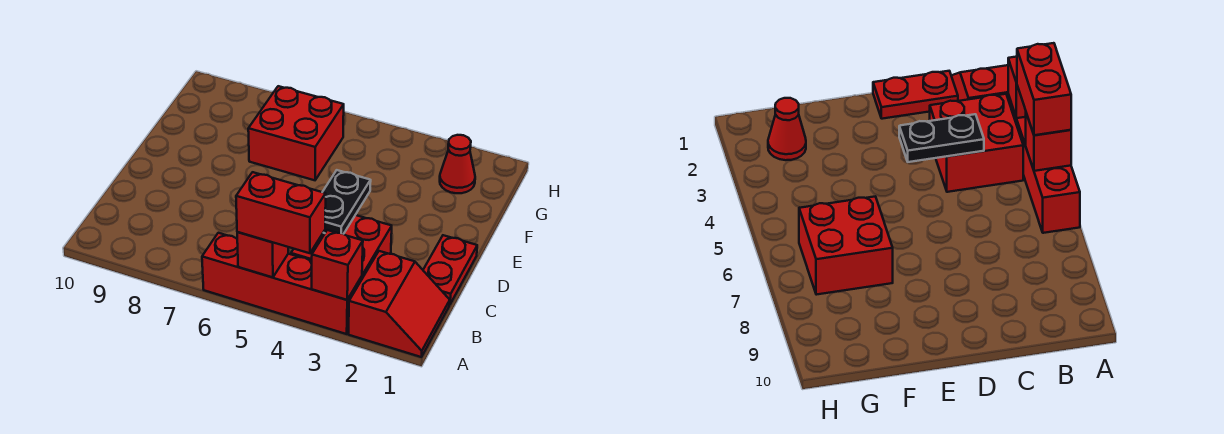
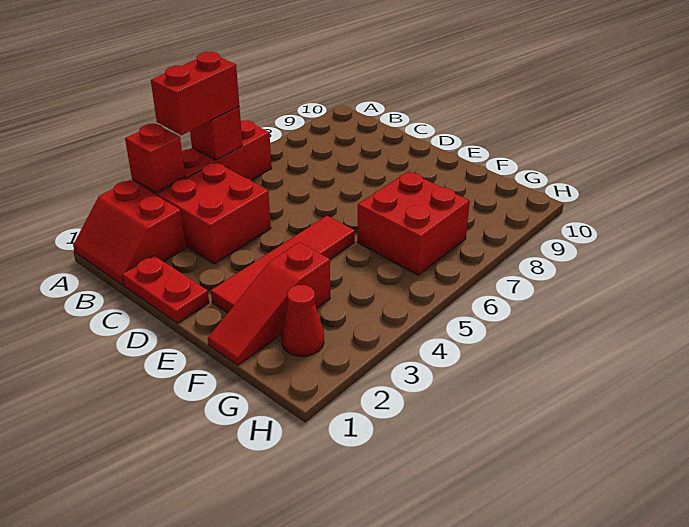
black 1x2 plate [323,170,371,234] -> none
none -> red 1x4 tile [211,216,355,313]
none -> red 1x3 slope [208,242,330,365]

